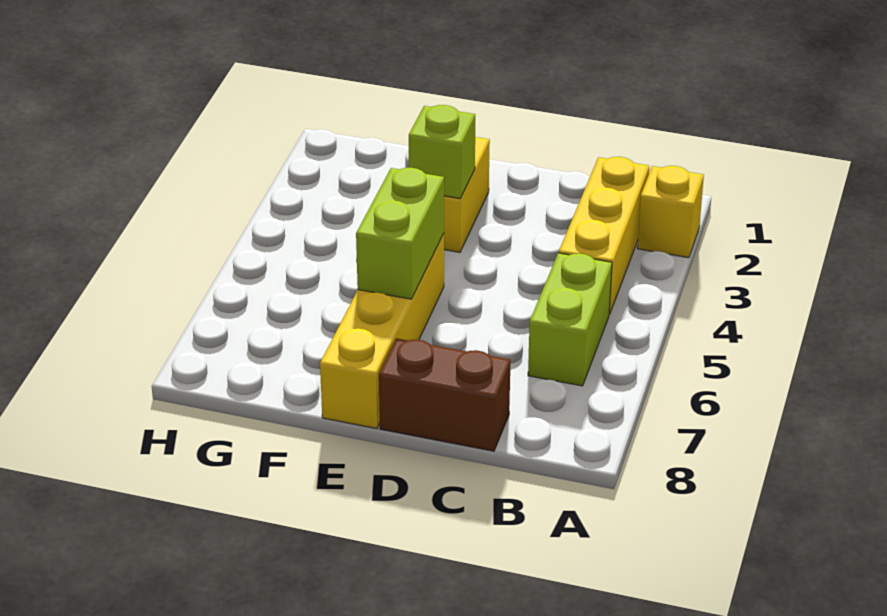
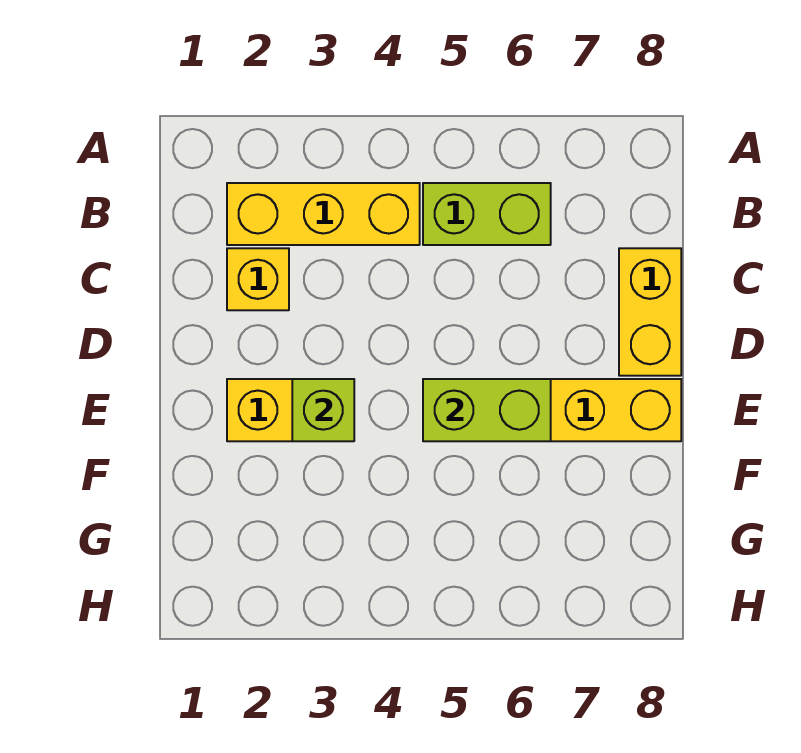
yellow 1x1 brick [637,166,704,258] -> yellow 1x1 brick moved to [227,248,289,310]
brown 1x2 brick [379,338,511,451] -> yellow 1x2 brick [619,248,681,376]

